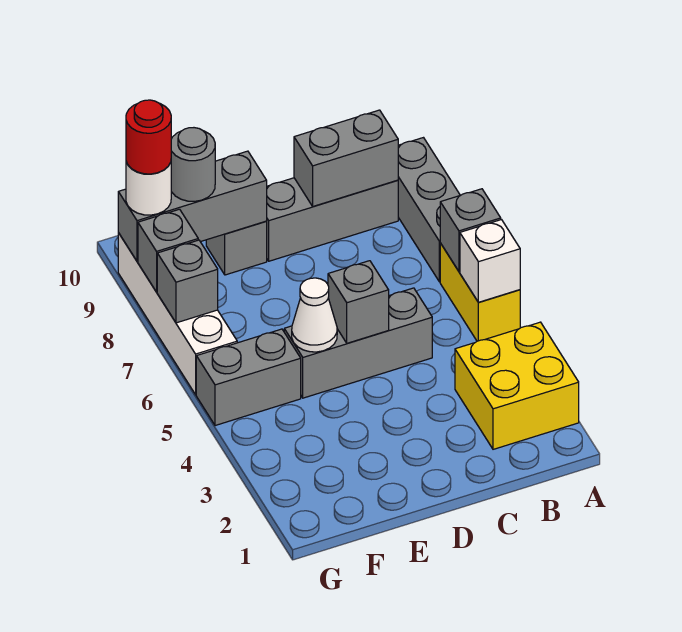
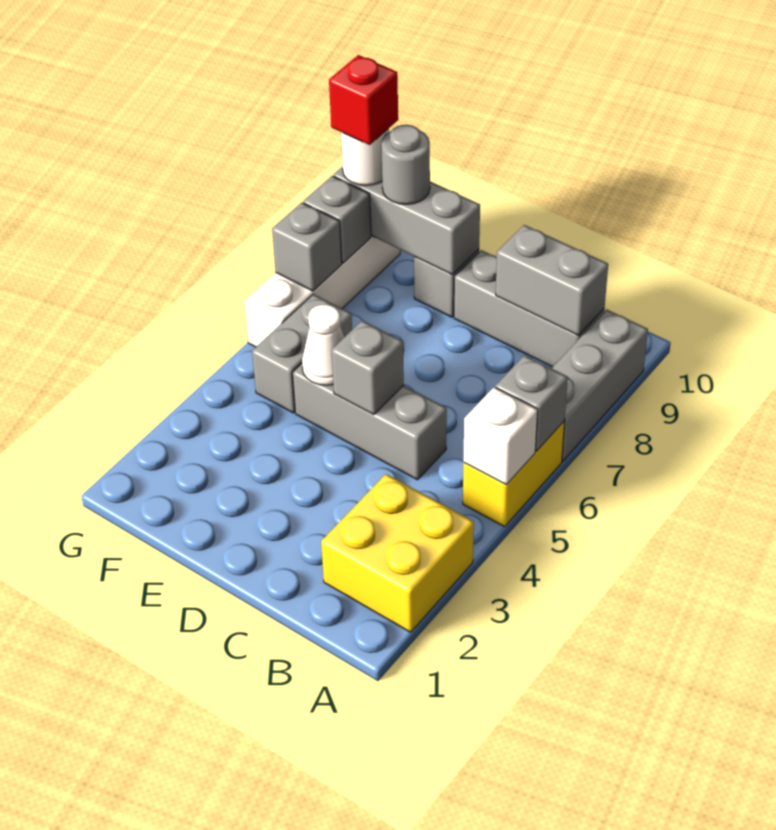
grey 1x2 brick [196,329,301,426] -> grey 1x2 brick turned to [252,294,352,413]
red 1x1 round brick [126,100,171,174] -> red 1x1 brick [329,55,398,145]

